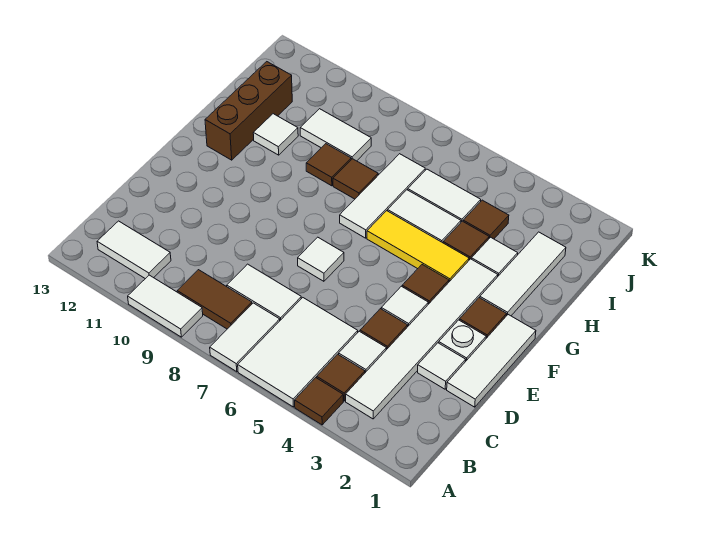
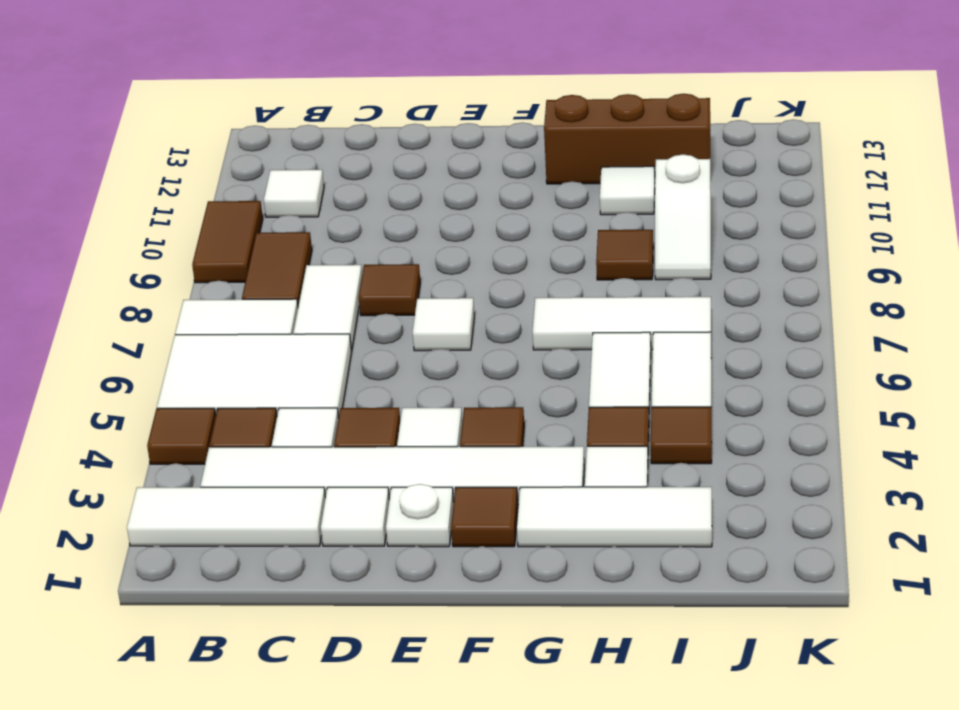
white 1x2 tile [128,275,203,337] -> brown 1x2 tile [192,201,263,283]
white 1x2 tile [97,221,171,279] -> white 1x1 tile [264,170,324,217]
white 1x3 tile [447,315,536,407] -> white 1x3 tile moved to [127,487,325,546]
yellow 1x3 tile [367,211,469,282] -> none
brown 1x1 tile [333,159,378,199] -> brown 1x1 tile moved to [359,264,420,316]
white 1x2 tile [300,109,371,161] -> white 1x2 slope [655,154,711,280]

